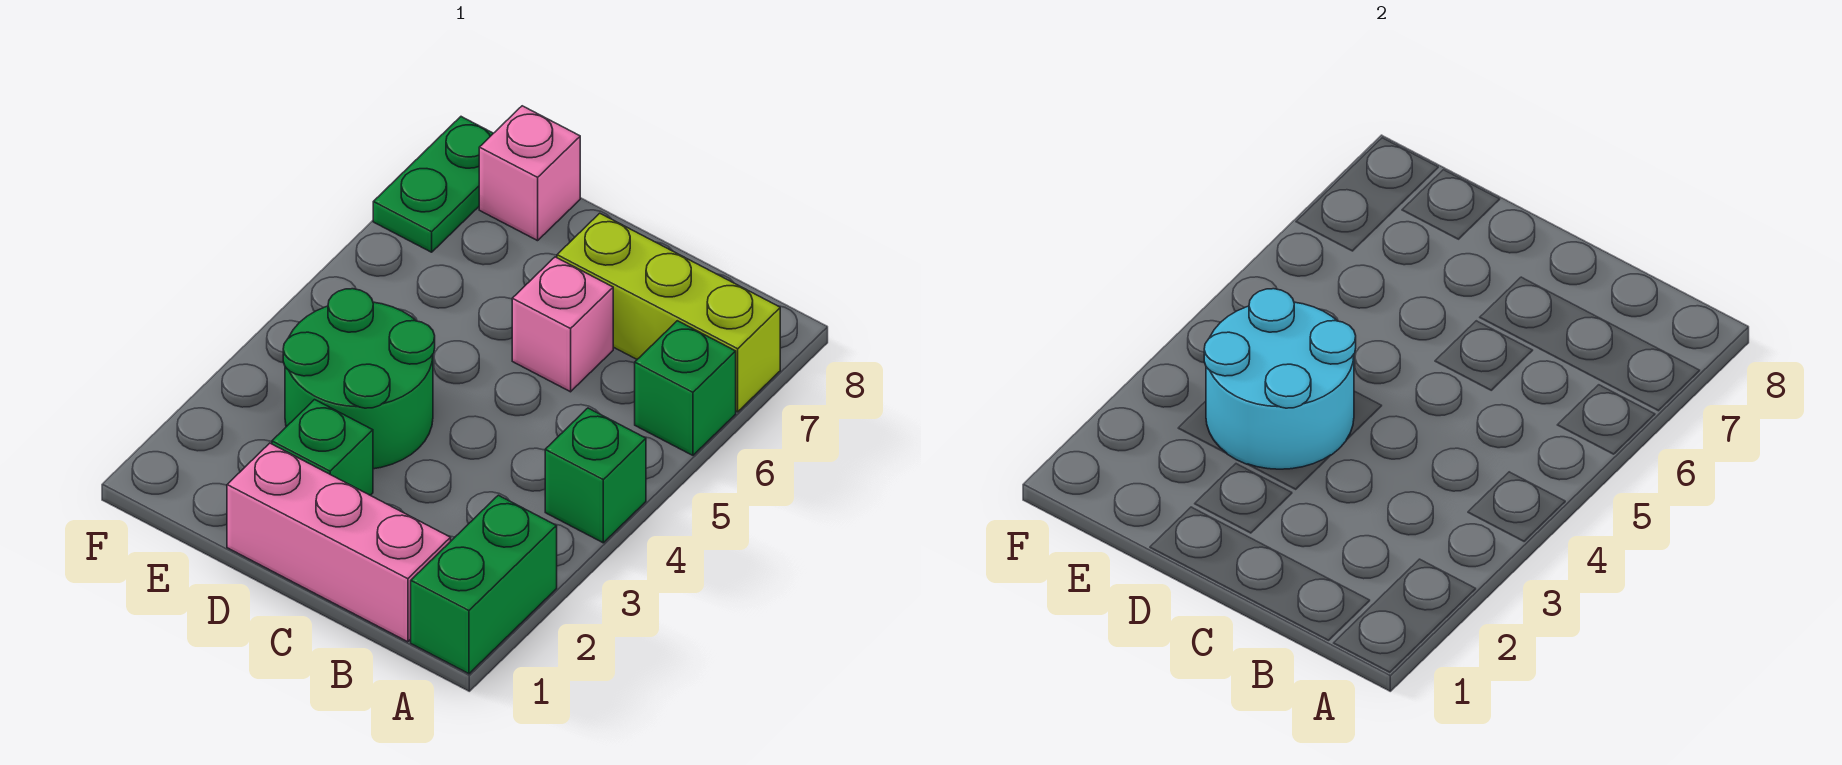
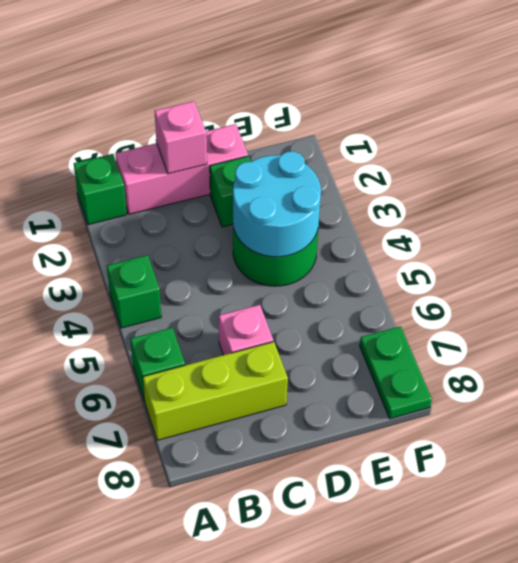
green 1x2 brick [411,495,557,674] -> green 1x1 brick [74,154,127,225]
pink 1x1 brick [479,106,580,241] -> pink 1x1 brick moved to [155,101,207,174]

